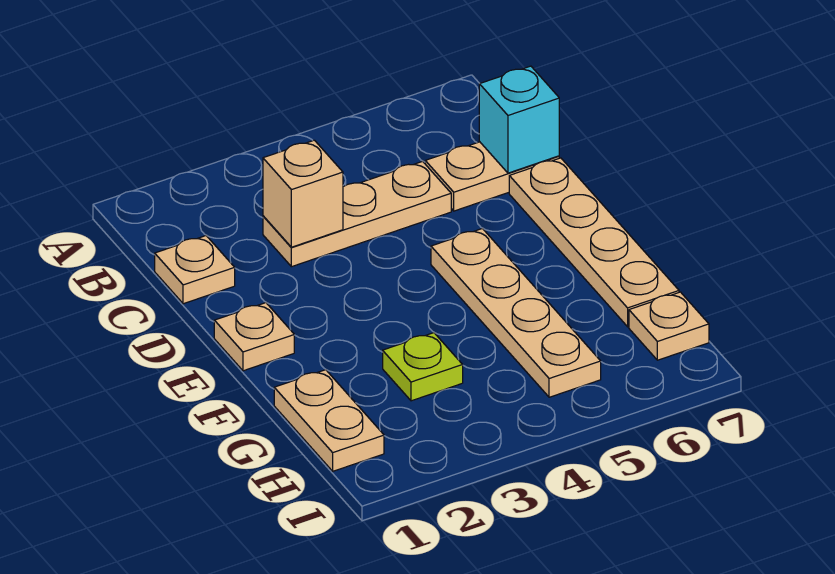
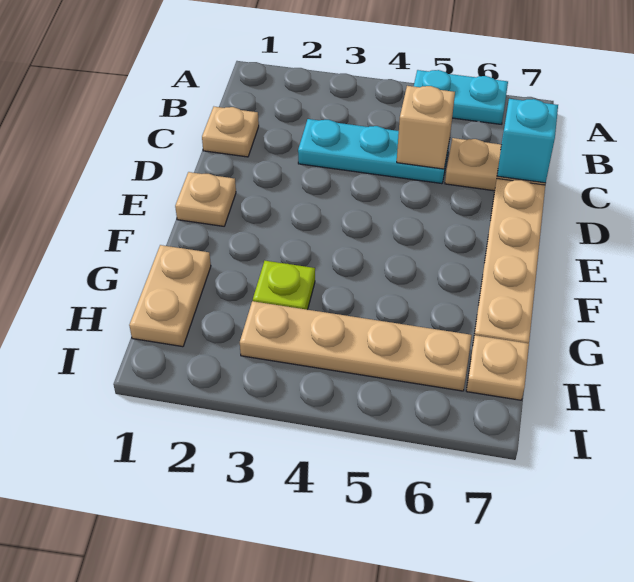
none -> cyan 1x2 plate [414,70,508,124]
tan 1x3 plate [263,161,451,267] -> cyan 1x3 plate [298,119,450,184]
tan 1x1 brick [263,140,343,247] -> tan 1x1 brick moved to [397,86,455,169]
tan 1x4 plate [431,228,601,397] -> tan 1x4 plate turned to [240,301,472,391]

